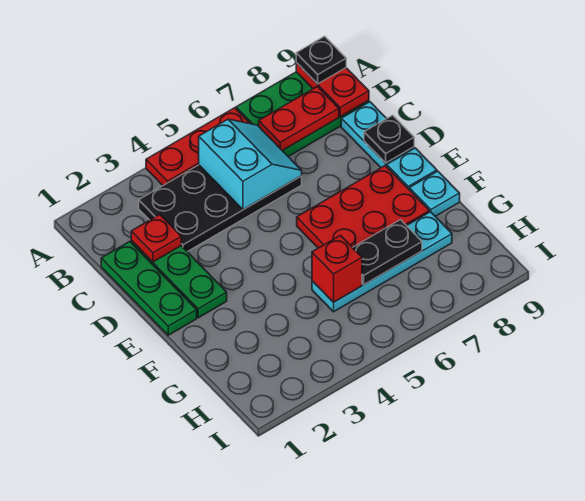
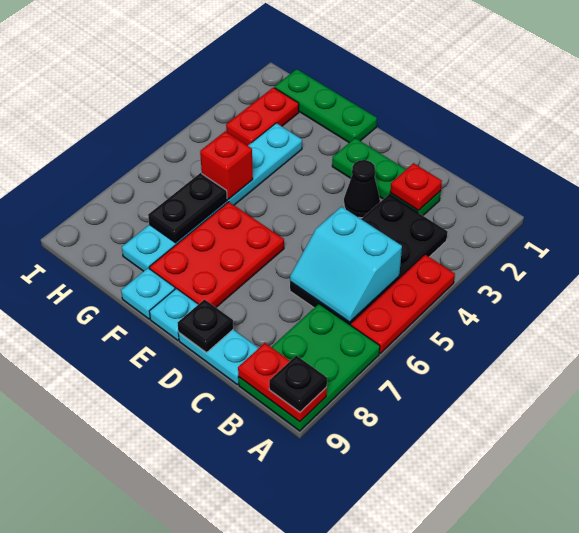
red 1x2 plate [259,86,339,151] -> red 1x2 plate moved to [226,87,299,146]
green 1x3 plate [101,242,197,335] -> green 1x3 plate moved to [274,69,377,143]
none -> black 1x1 cone [344,160,380,218]
cyan 1x4 plate [312,212,452,312] -> cyan 1x6 plate [122,123,302,271]

